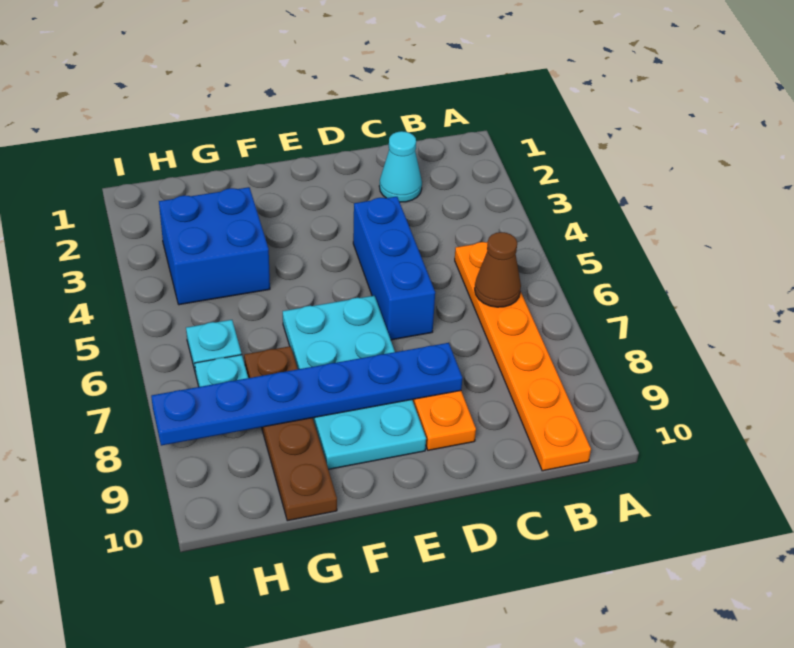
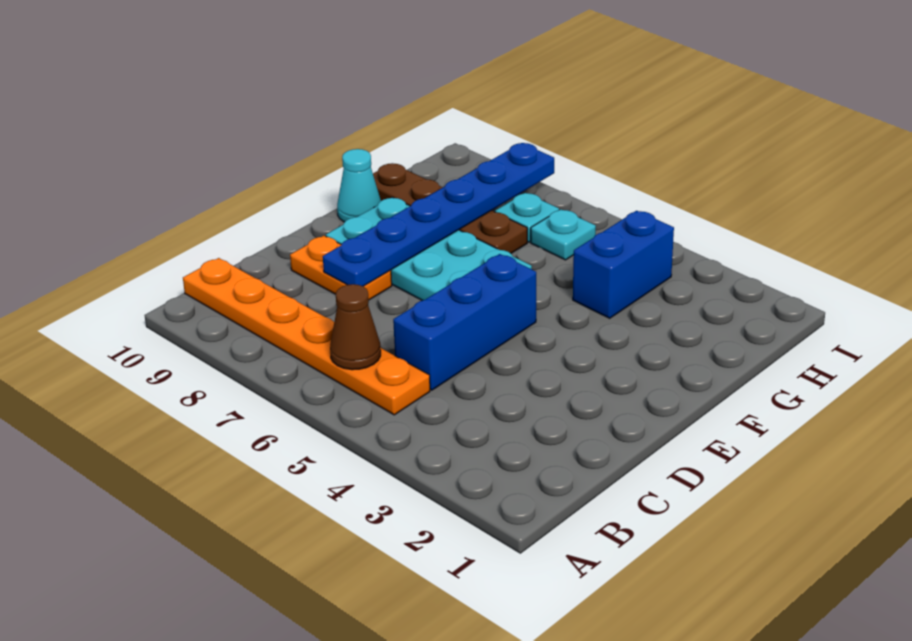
cyan 1x1 cone [379,131,422,202] -> cyan 1x1 cone moved to [337,149,381,222]
blue 1x3 brick [353,197,435,340] -> blue 1x3 brick turned to [393,254,536,390]
blue 2x2 brick [159,187,270,305] -> blue 1x2 brick [573,211,674,318]

